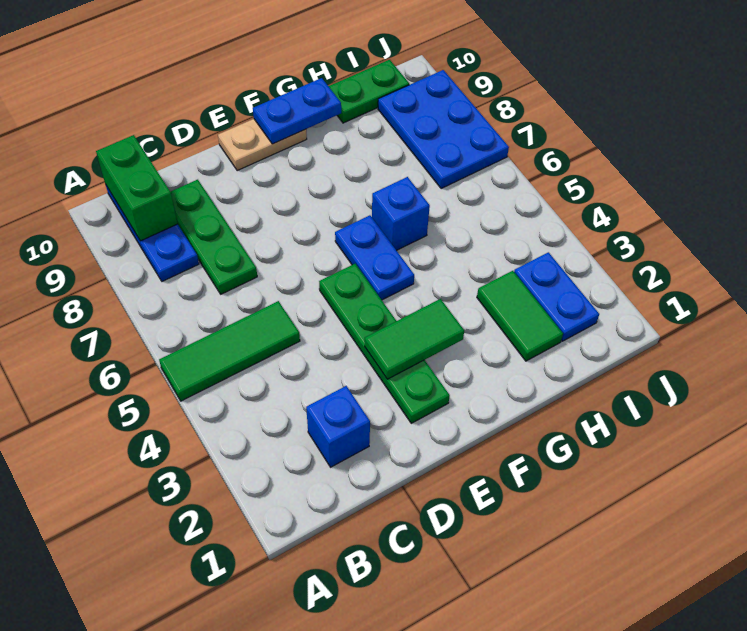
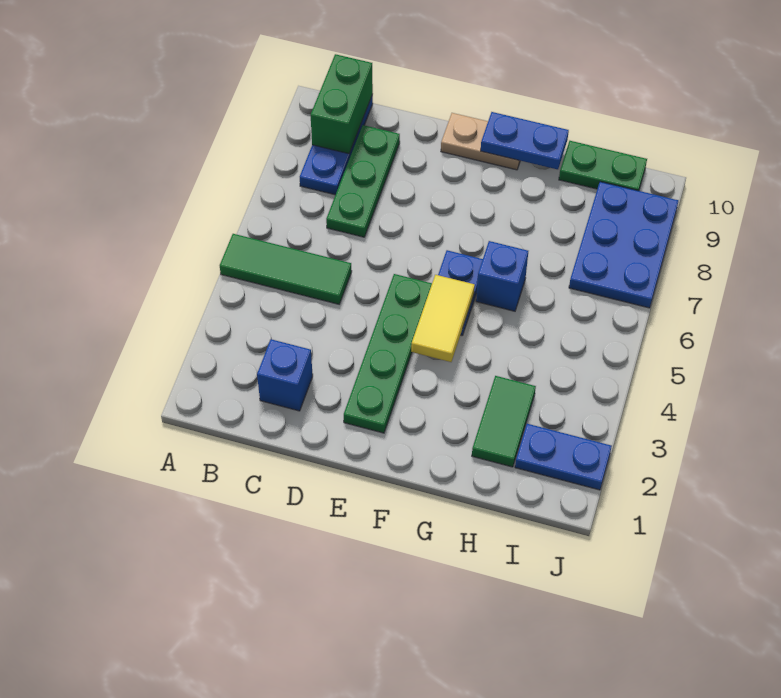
green 1x2 tile [365,299,464,379] -> none
none -> yellow 1x2 tile [411,275,475,362]
blue 1x2 plate [514,252,599,341] -> blue 1x2 plate turned to [515,424,612,490]

